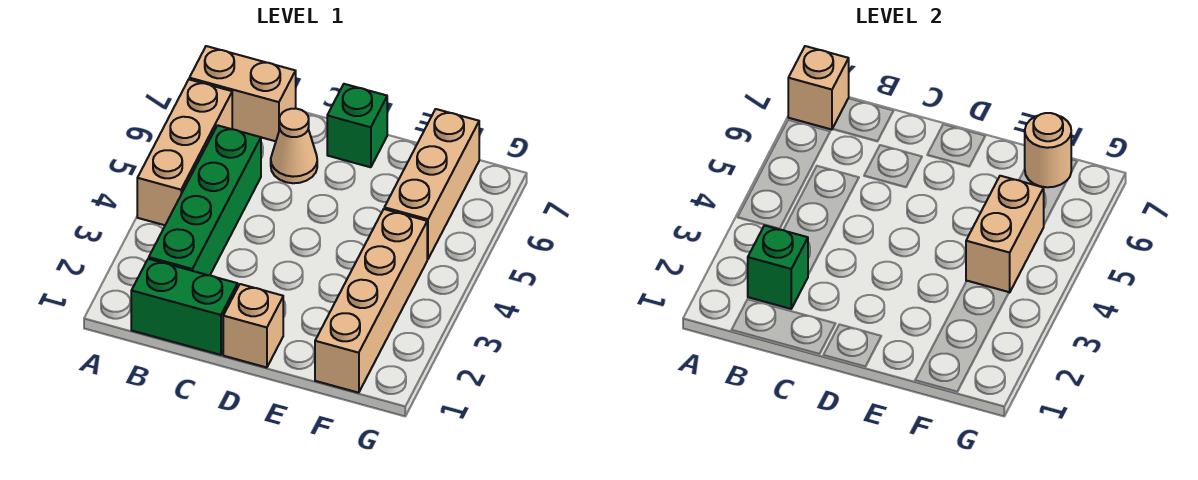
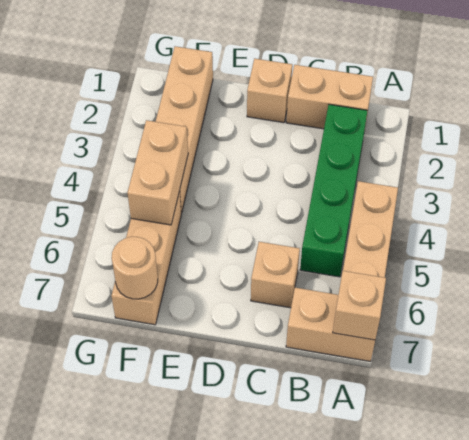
green 1x2 brick [131,259,238,355] -> tan 1x2 brick [286,65,373,129]
green 1x1 brick [748,225,808,309] -> none
tan 1x1 cone [271,109,317,183] -> tan 1x1 brick [251,242,300,308]
green 1x1 brick [327,84,387,167] -> none

